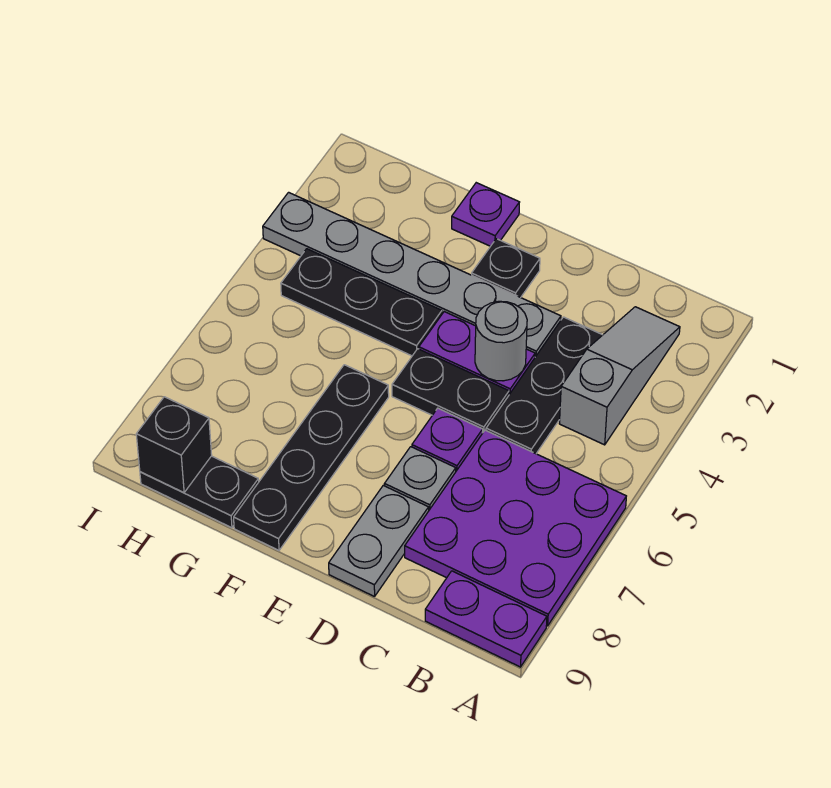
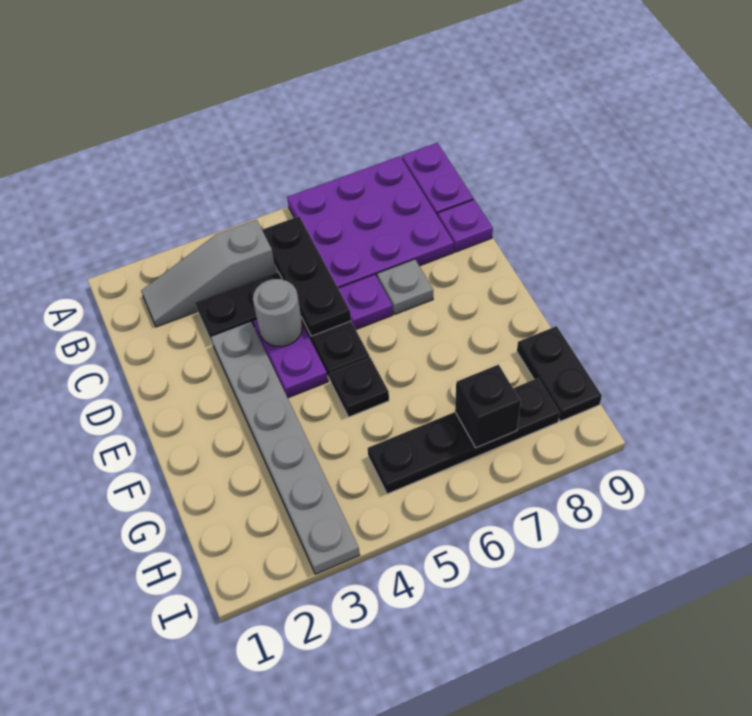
grey 1x2 plate [329,485,429,597] -> none
black 1x1 plate [472,239,540,298] -> black 1x1 plate moved to [330,358,389,417]
purple 1x1 plate [452,183,520,246] -> purple 1x1 plate moved to [438,199,493,252]
black 1x3 plate [281,249,442,356] -> black 1x3 plate moved to [262,216,351,336]
black 1x4 plate [234,365,389,550] -> black 1x4 plate moved to [368,378,560,494]
black 1x1 brick [136,397,212,493] -> black 1x1 brick moved to [455,365,521,448]

